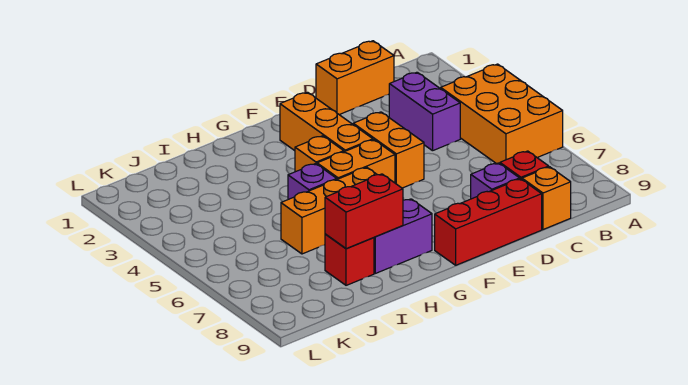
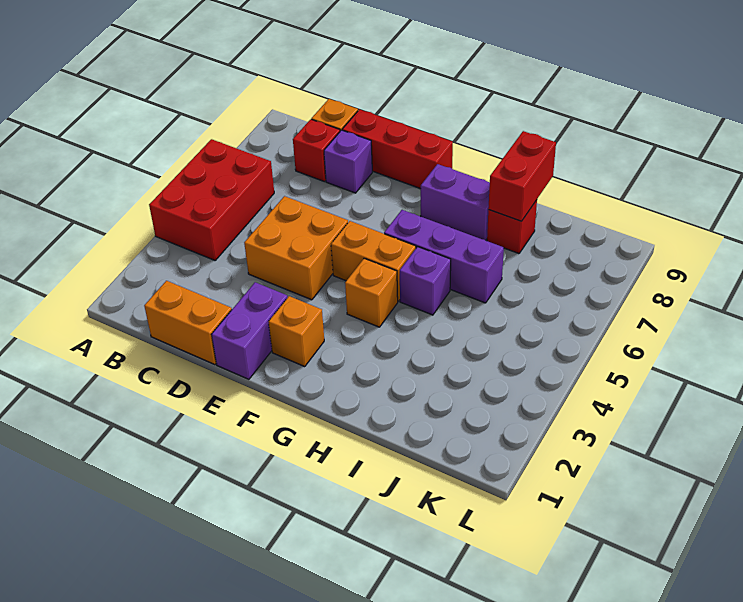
orange 2x3 brick [441,64,563,164] -> red 2x3 brick [149,139,274,260]
purple 1x2 brick [389,72,460,151] -> purple 1x2 brick moved to [212,282,288,379]
orange 1x2 brick [353,112,424,188] -> orange 2x2 brick [244,196,348,300]
orange 1x3 brick [280,92,373,152] -> orange 1x1 brick [269,296,324,366]
orange 1x3 brick [281,167,377,254] -> purple 1x3 brick [384,210,504,303]
red 1x2 brick [325,174,403,249] -> red 1x2 brick turned to [488,131,556,221]

